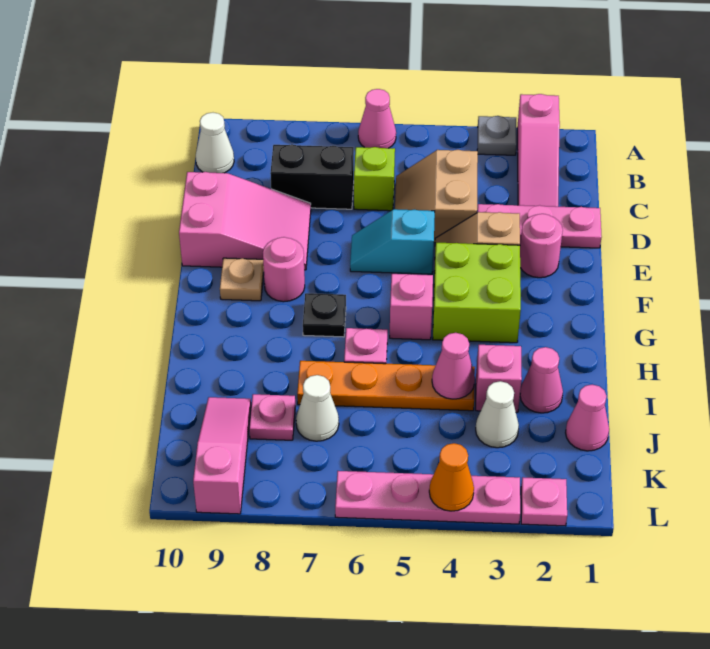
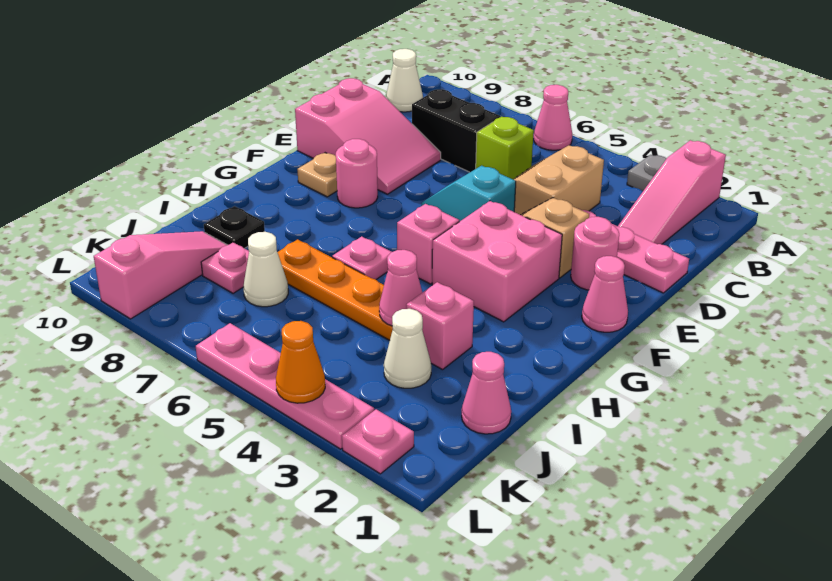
lime 2x2 brick [433,243,521,343] -> pink 2x2 brick [432,201,562,322]
black 1x1 plate [303,293,346,337] -> black 1x1 plate moved to [204,206,265,248]
pink 1x1 cone [520,347,563,413] -> pink 1x1 cone moved to [582,256,628,332]

